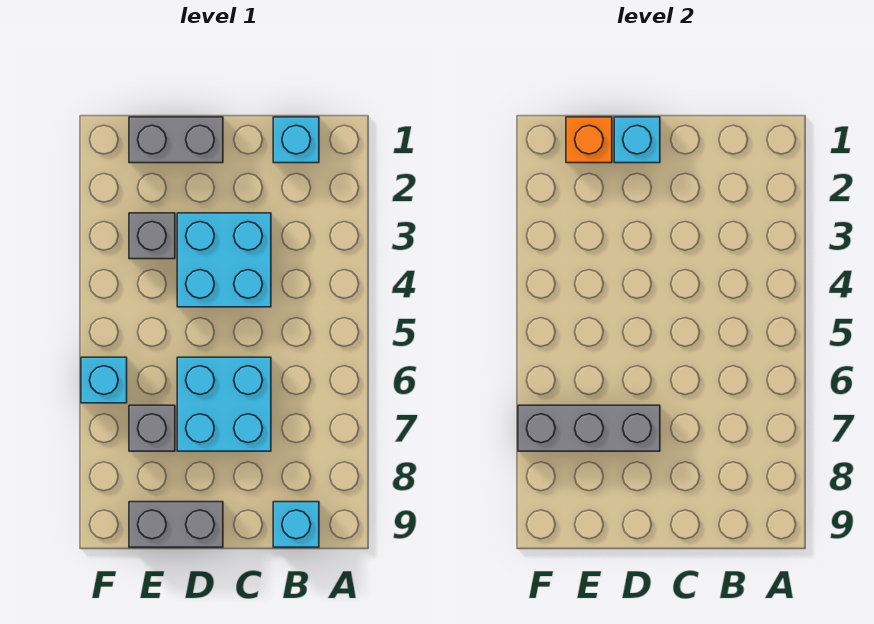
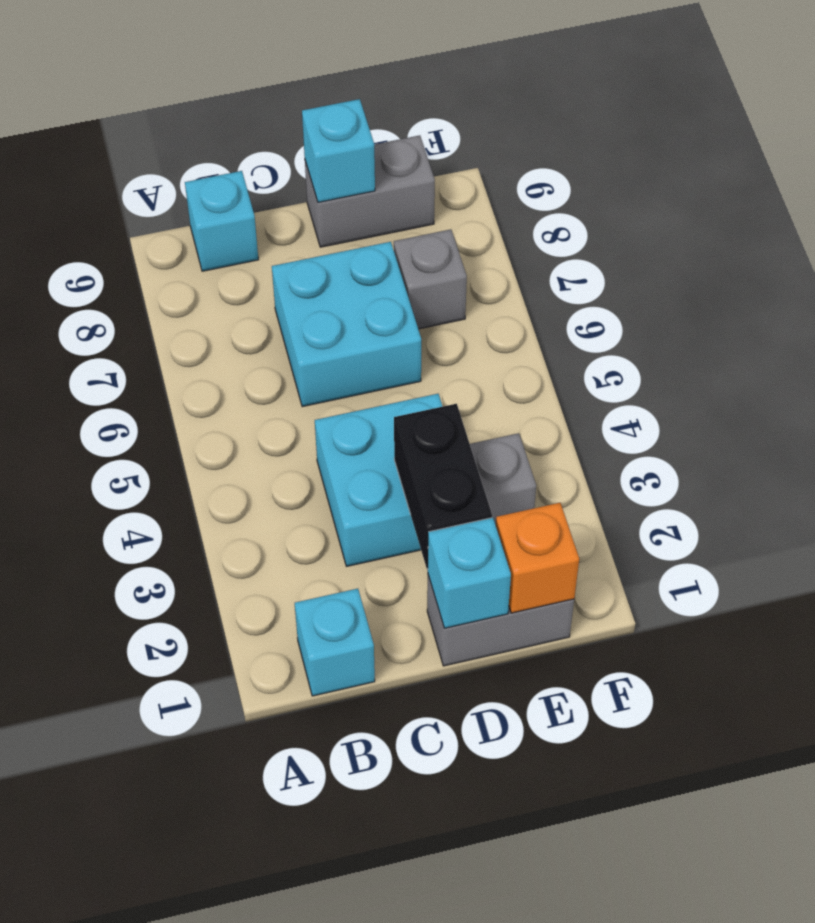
none -> black 1x2 brick [394,404,492,570]
grey 1x3 brick [518,405,660,451] -> none
cyan 1x1 brick [81,357,127,403] -> cyan 1x1 brick moved to [302,99,375,202]

